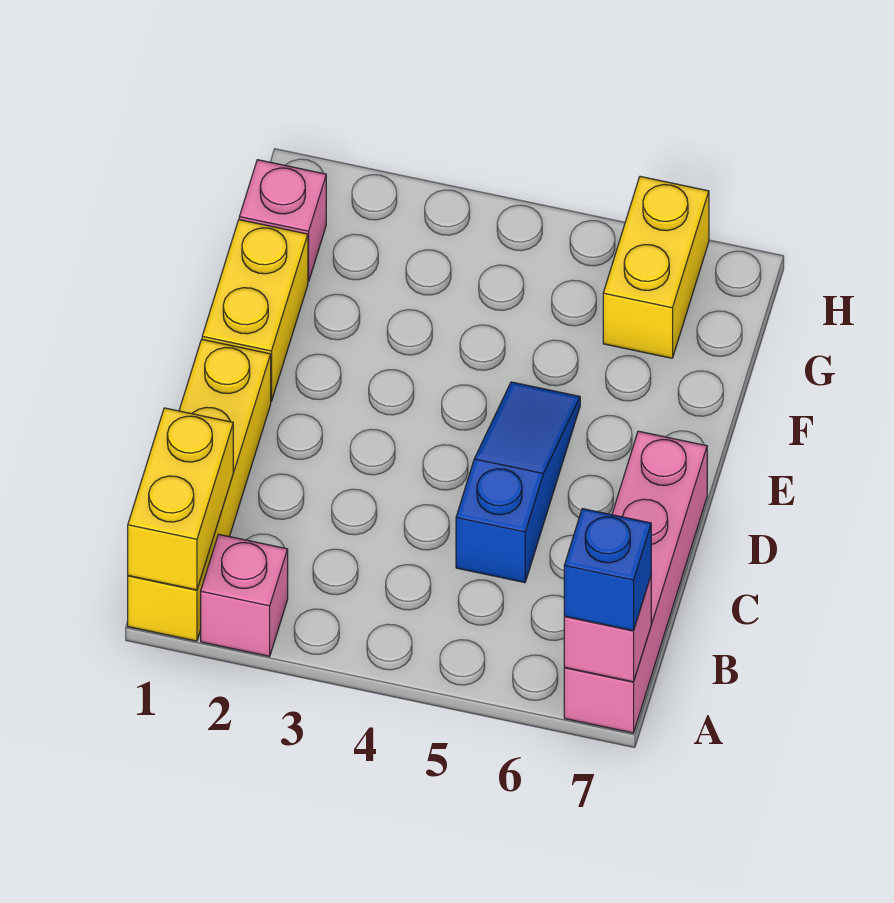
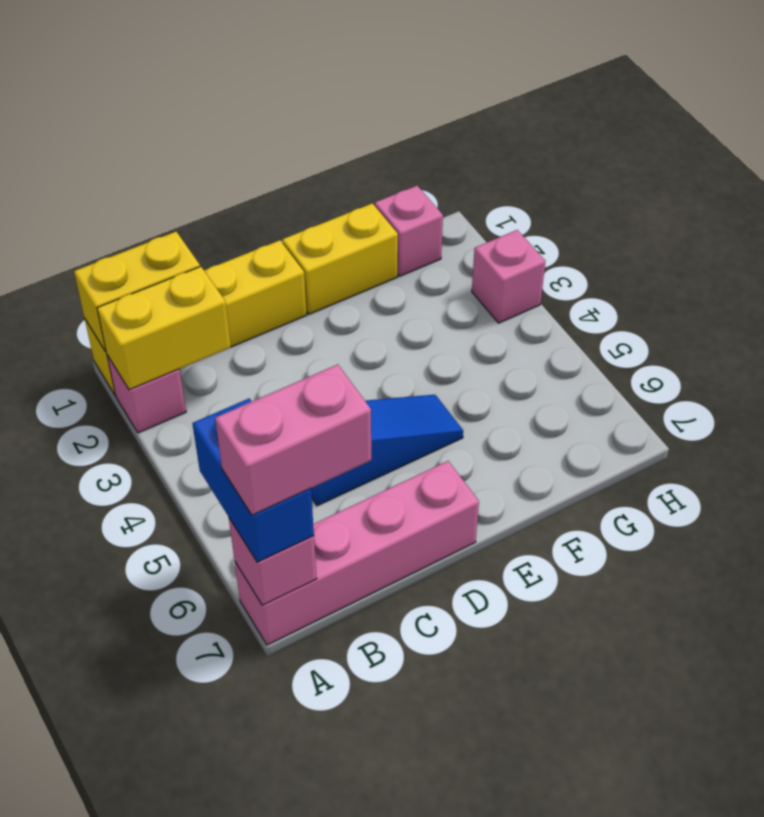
blue 1x1 brick [564,509,651,631] -> blue 1x2 brick [192,398,314,562]
none -> pink 1x2 brick [215,364,371,515]
yellow 1x2 brick [603,176,709,358] -> yellow 1x2 brick moved to [97,266,231,390]
none -> pink 1x1 brick [472,230,546,323]

